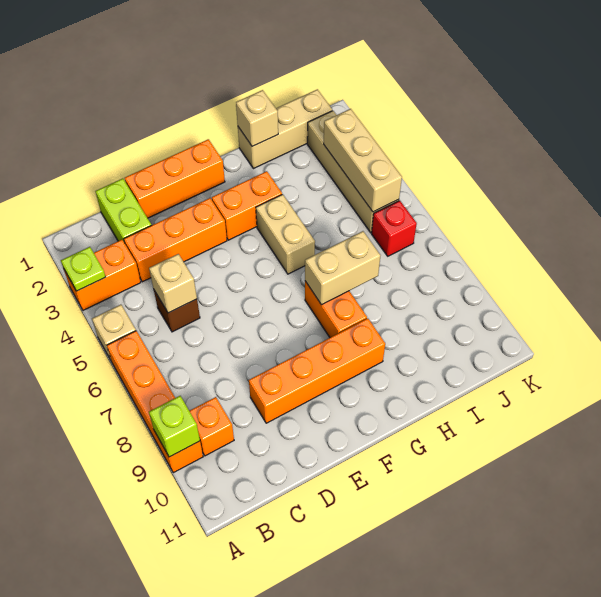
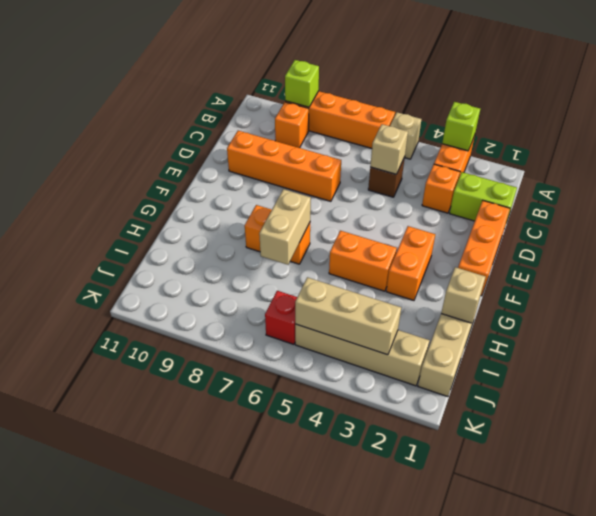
lime 1x1 plate [61,247,106,291] -> lime 1x1 brick [442,102,480,151]
orange 1x3 brick [124,198,227,282] -> orange 1x1 brick [422,164,460,213]
orange 1x4 brick [249,318,385,423] -> orange 1x4 brick turned to [227,131,341,201]
tan 1x2 brick [256,194,315,274] -> orange 1x2 brick [329,231,397,291]

